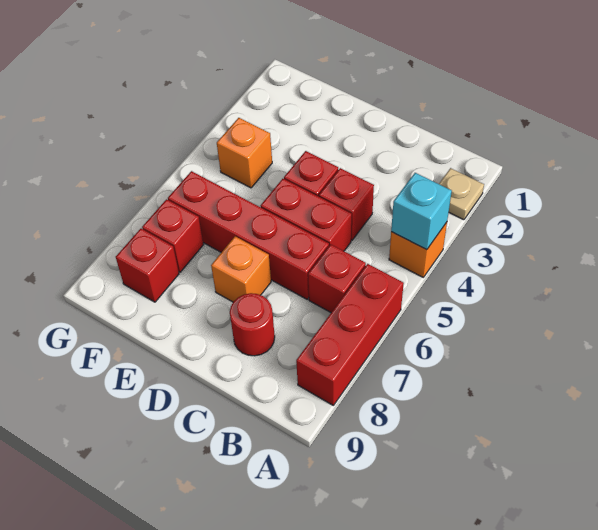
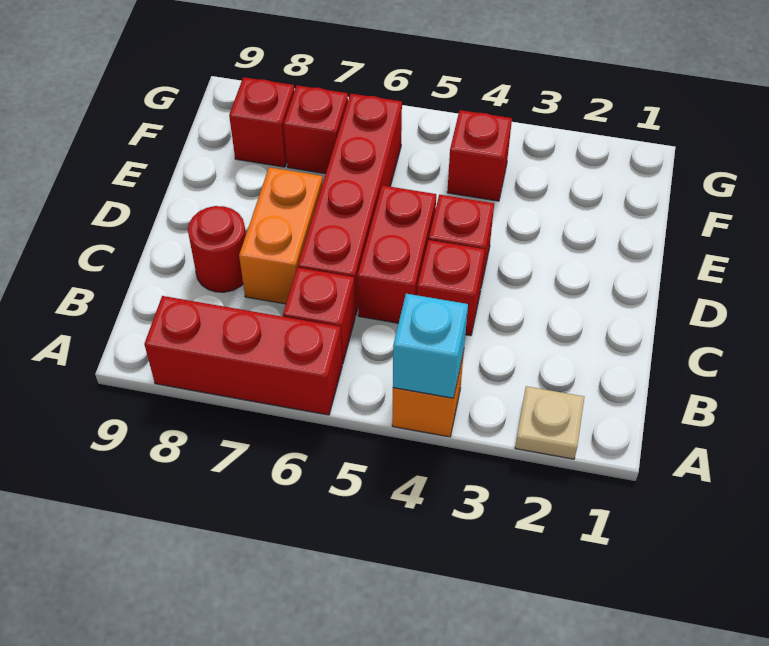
orange 1x1 brick [211,236,271,302] -> orange 1x2 brick [239,167,323,304]
orange 1x1 brick [217,118,272,188] -> red 1x1 brick [447,110,512,201]

